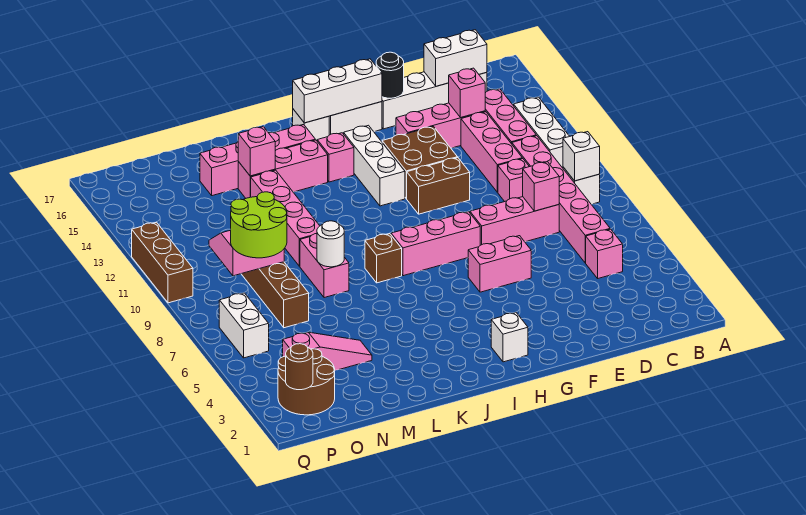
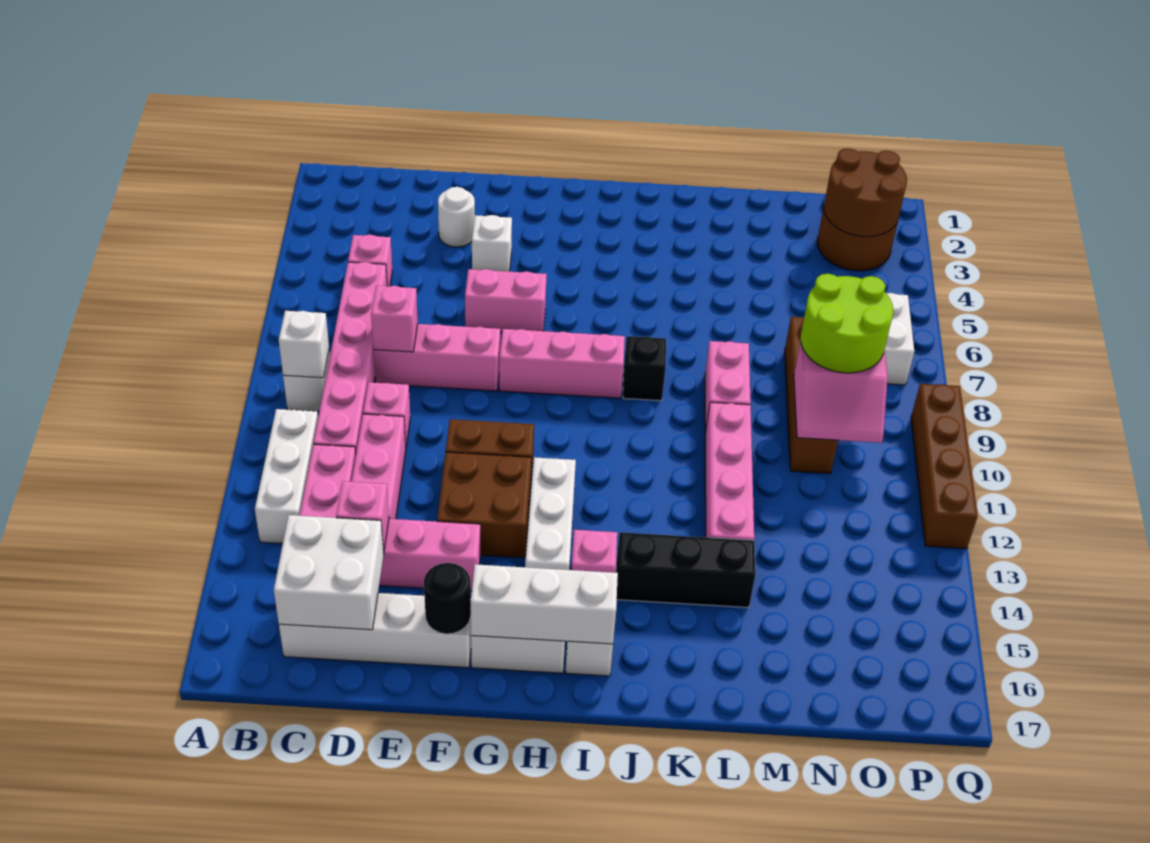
white 1x2 brick [424,30,487,86] -> white 2x2 brick [274,515,384,630]
white 1x1 brick [491,313,528,362] -> white 1x1 brick moved to [472,215,512,272]
brown 1x1 brick [365,234,402,283] -> black 1x1 brick [623,336,666,401]
pink 1x3 brick [238,140,328,198] -> black 1x3 brick [616,532,755,608]
pink 1x4 brick [200,124,315,196] -> none
white 1x1 round brick [317,221,344,267] -> white 1x1 round brick moved to [438,187,475,247]
pink 1x1 brick [238,127,276,176] -> none
pink 1x3 slope [283,332,372,370] -> none
brown 1x1 round brick [286,344,313,390] -> brown 2x2 round brick [824,148,907,237]
brown 1x3 brick [132,222,193,303] -> brown 1x4 brick [911,384,978,549]

